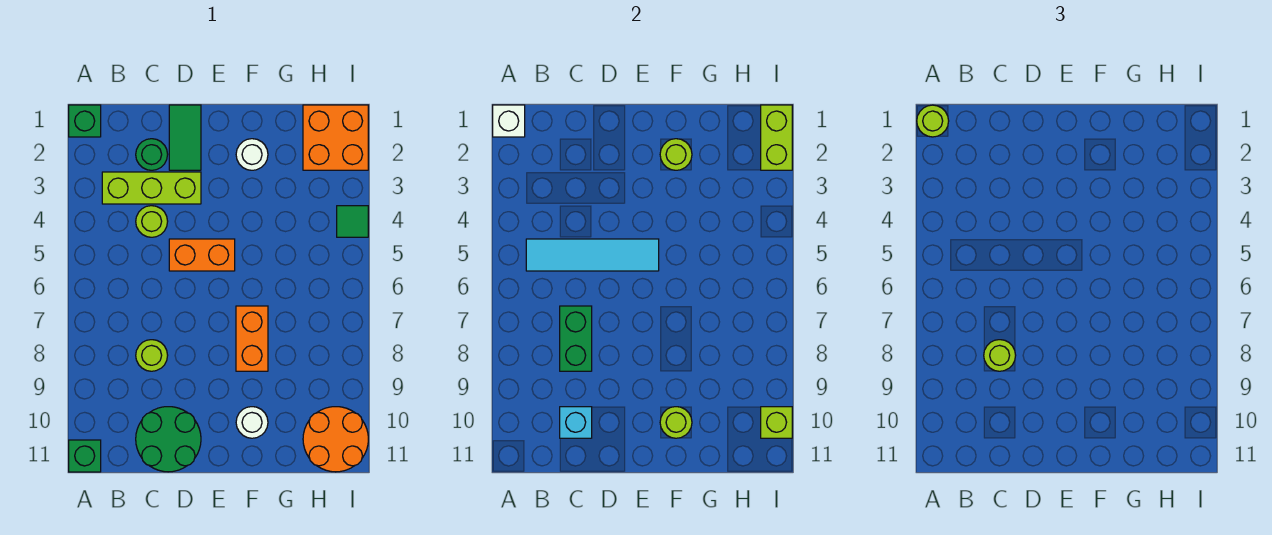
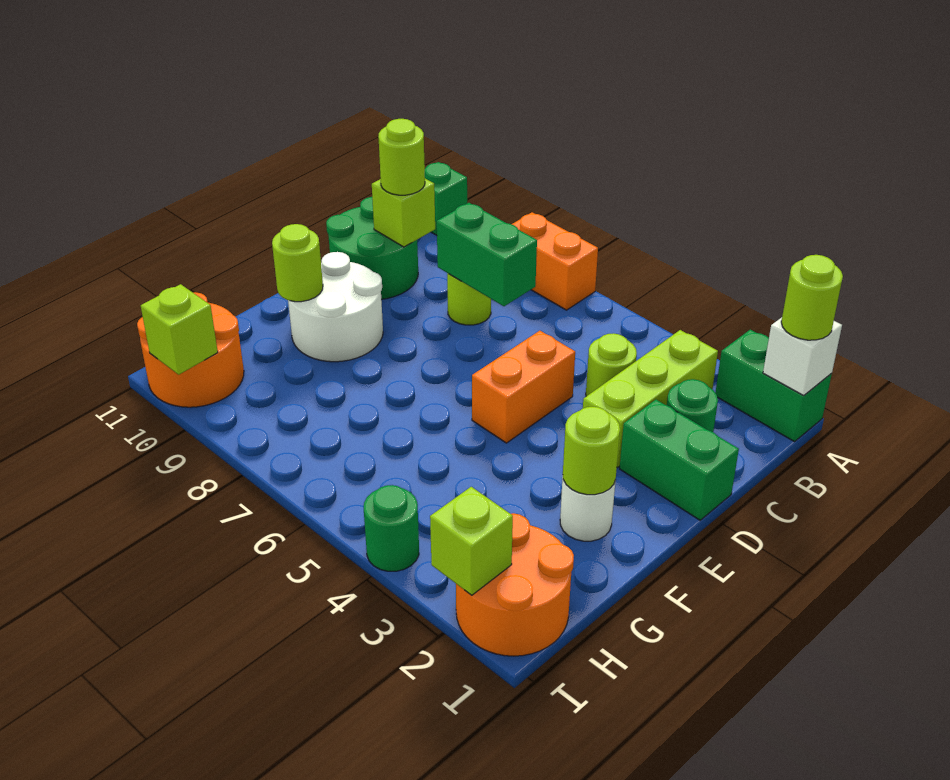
green 1x1 brick [69,105,101,137] -> green 1x2 brick [715,330,832,442]
cyan 1x4 tile [526,239,659,271] -> none
lime 1x1 round brick [984,340,1016,371] -> lime 1x1 round brick moved to [378,119,425,195]
cyan 1x1 brick [560,407,592,438] -> lime 1x1 brick [372,179,435,247]
green 1x2 tile [169,105,201,170] -> green 1x2 brick [620,400,739,520]
orange 1x2 brick [236,306,268,371] -> orange 1x2 brick moved to [512,212,598,310]
white 1x1 round brick [236,407,268,438] -> white 2x2 round brick [288,252,383,362]
orange 2x2 brick [303,105,368,170] -> orange 2x2 round brick [456,513,574,656]
lime 1x2 brick [761,105,792,170] -> lime 1x1 brick [430,487,513,595]
green 1x1 tile [337,206,368,237] -> green 1x1 round brick [364,485,419,571]

